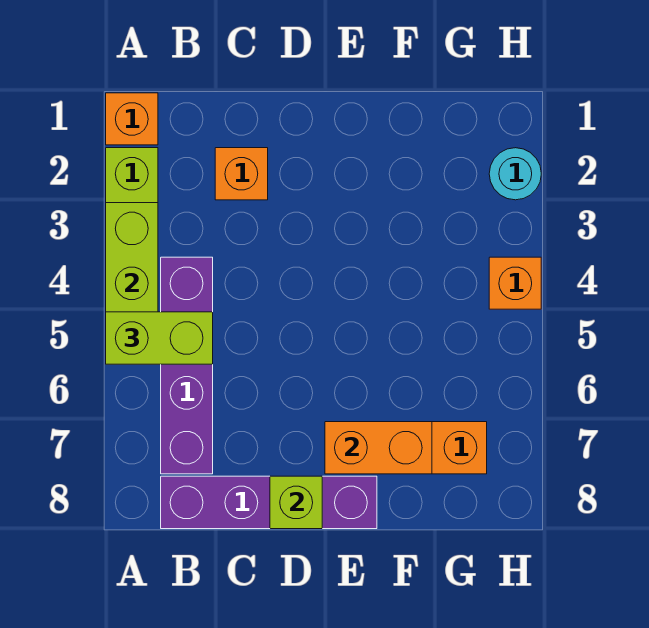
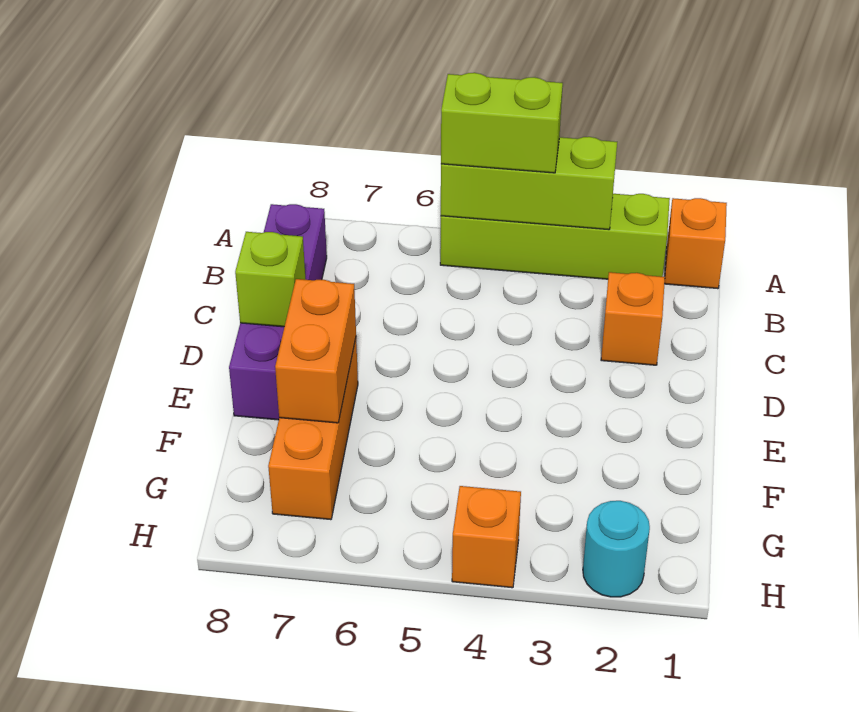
lime 1x2 brick [106,312,213,364] -> lime 1x2 brick turned to [441,73,563,173]
purple 1x4 brick [161,257,213,474] -> none

